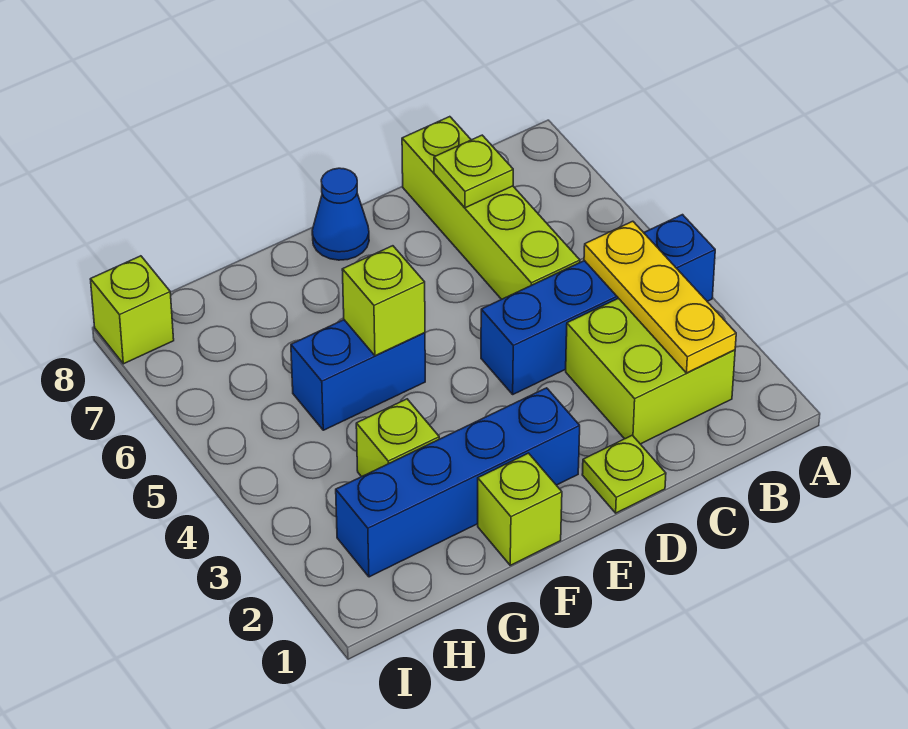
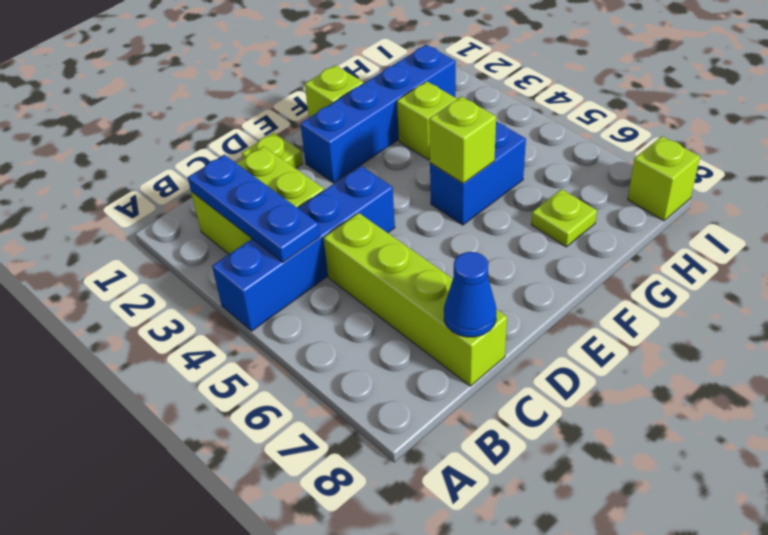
yellow 1x3 plate [584,221,736,373] -> blue 1x3 plate [188,155,320,262]
lime 1x1 plate [434,135,513,208] -> lime 1x1 plate moved to [531,189,597,247]
blue 1x1 cone [312,168,369,260] -> blue 1x1 cone moved to [444,252,496,337]

